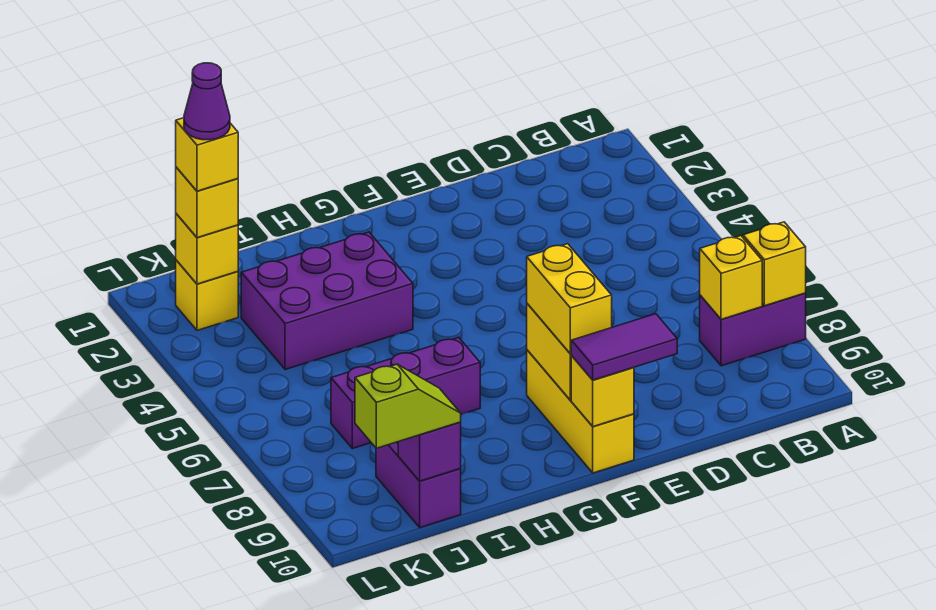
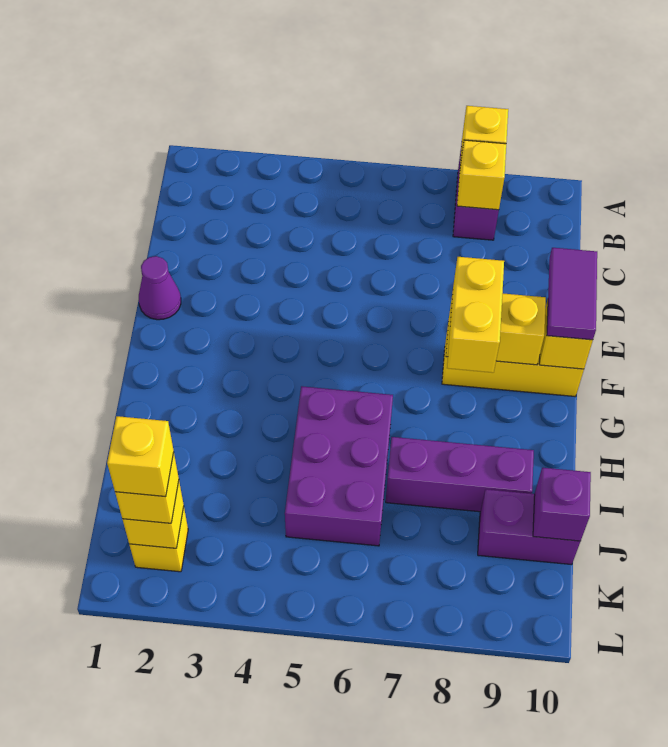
yellow 1x2 brick [527,244,612,354] -> yellow 1x2 brick turned to [447,257,504,373]
purple 2x3 brick [241,232,413,370] -> purple 2x3 brick moved to [285,386,393,546]
purple 1x3 brick [331,337,480,449] -> purple 1x3 brick turned to [386,437,534,512]
lime 1x2 slope [355,364,461,448] -> none
purple 1x1 cone [184,63,230,140] -> purple 1x1 cone moved to [139,256,181,320]

